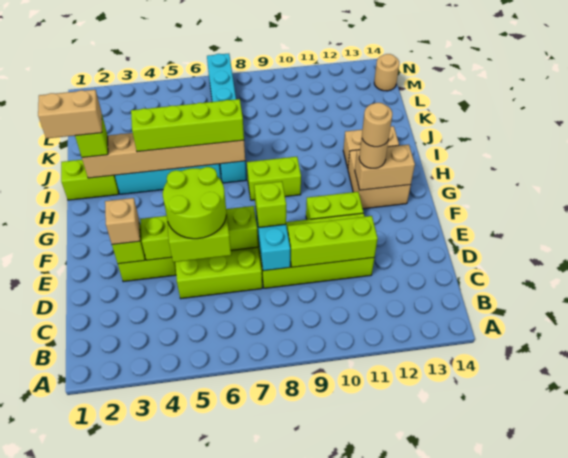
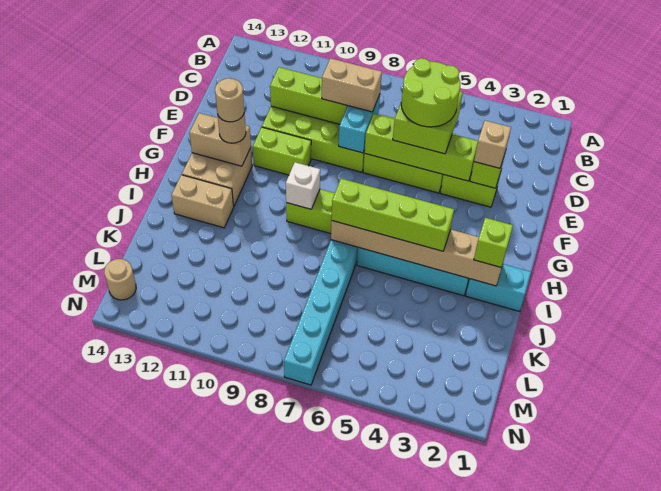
lime 1x1 brick [254,181,286,227] -> none
none -> white 1x1 brick [286,162,320,209]
lime 1x2 brick [61,160,119,200] -> cyan 1x2 brick [466,264,531,311]
tan 1x2 brick [38,90,102,139] -> tan 1x2 brick moved to [322,58,382,112]

